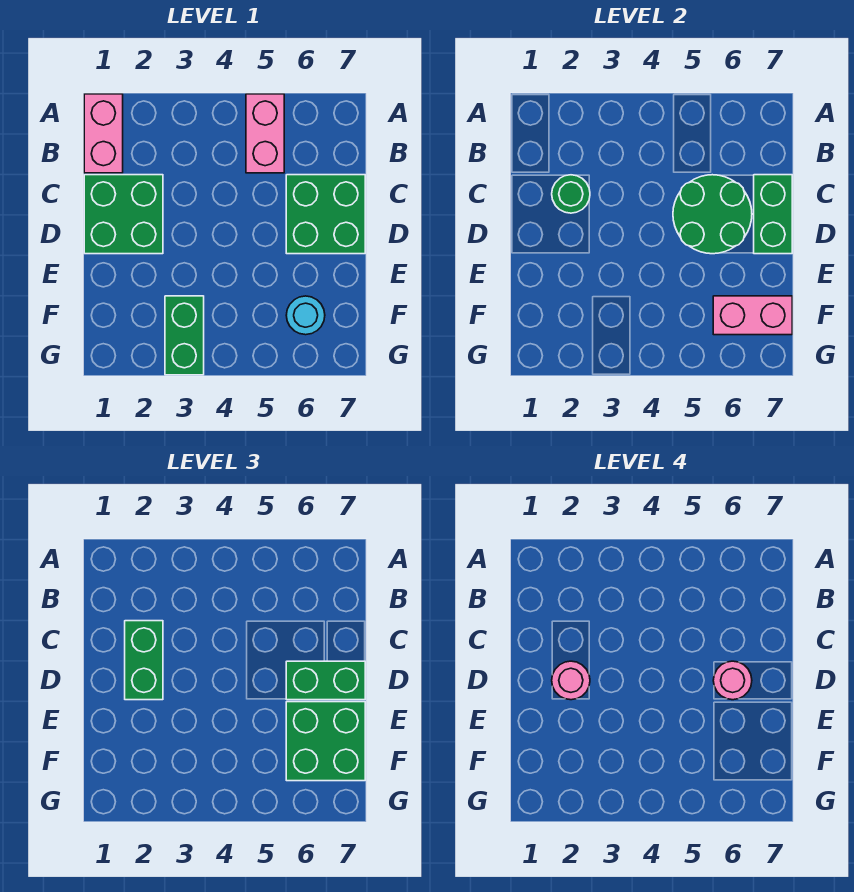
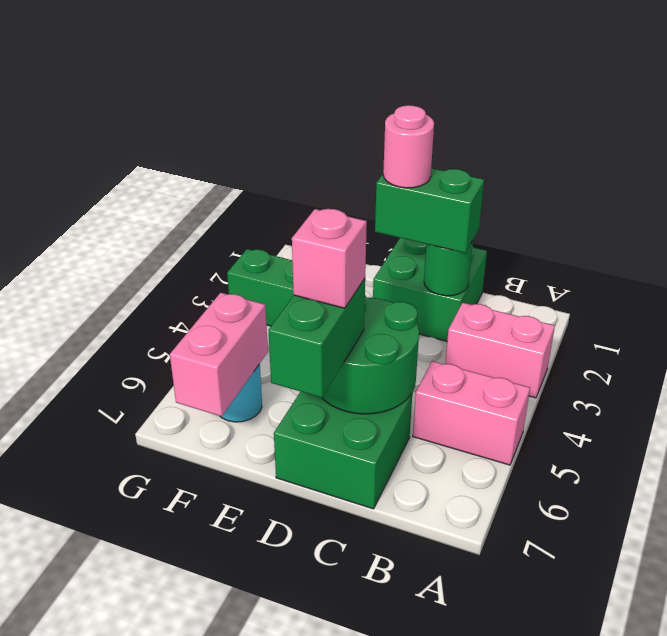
pink 1x2 brick [84,94,123,173] -> pink 1x2 brick moved to [445,303,555,398]
green 1x2 brick [754,175,792,254] -> none
pink 1x1 round brick [713,661,752,700] -> pink 1x1 brick [292,209,367,308]
green 2x2 brick [286,702,365,781] -> none

